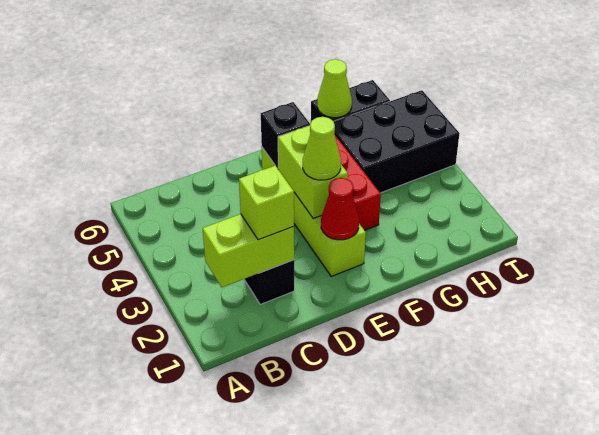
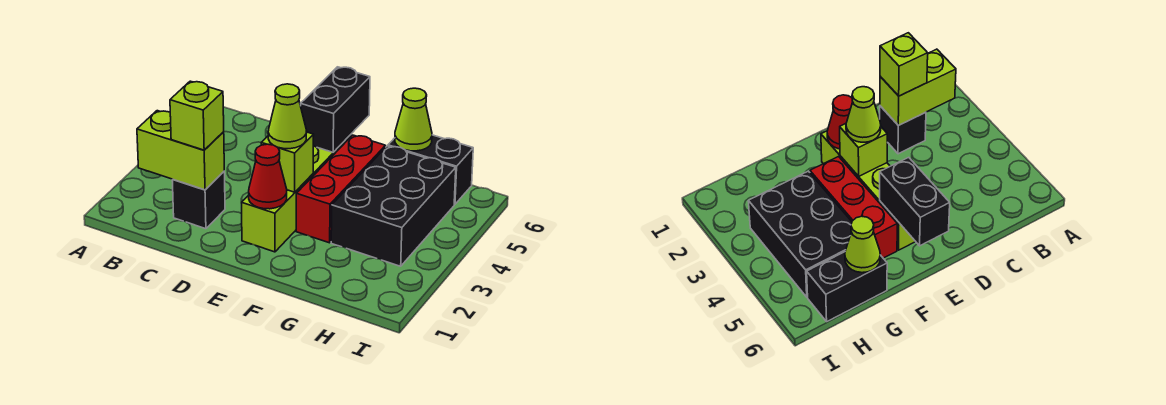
lime 1x2 brick [278,126,348,218] -> lime 1x1 brick [261,132,314,192]
black 1x1 brick [261,102,310,168] -> black 1x2 brick [301,67,370,152]
black 2x3 brick [334,90,460,193] -> black 2x3 brick turned to [331,146,456,266]

